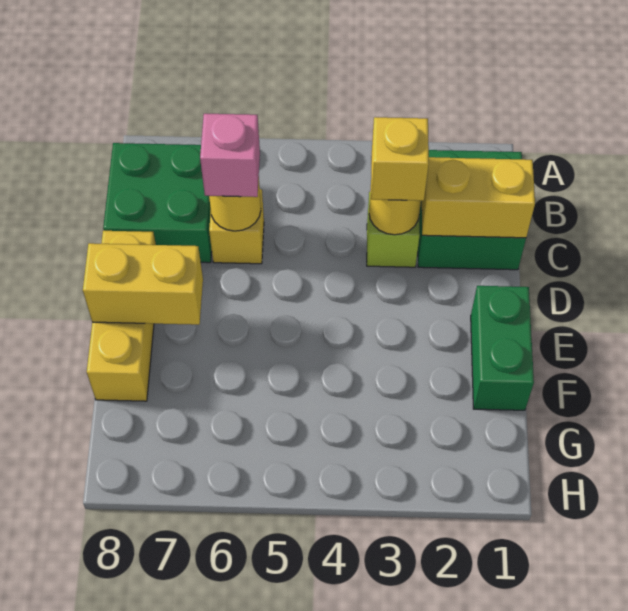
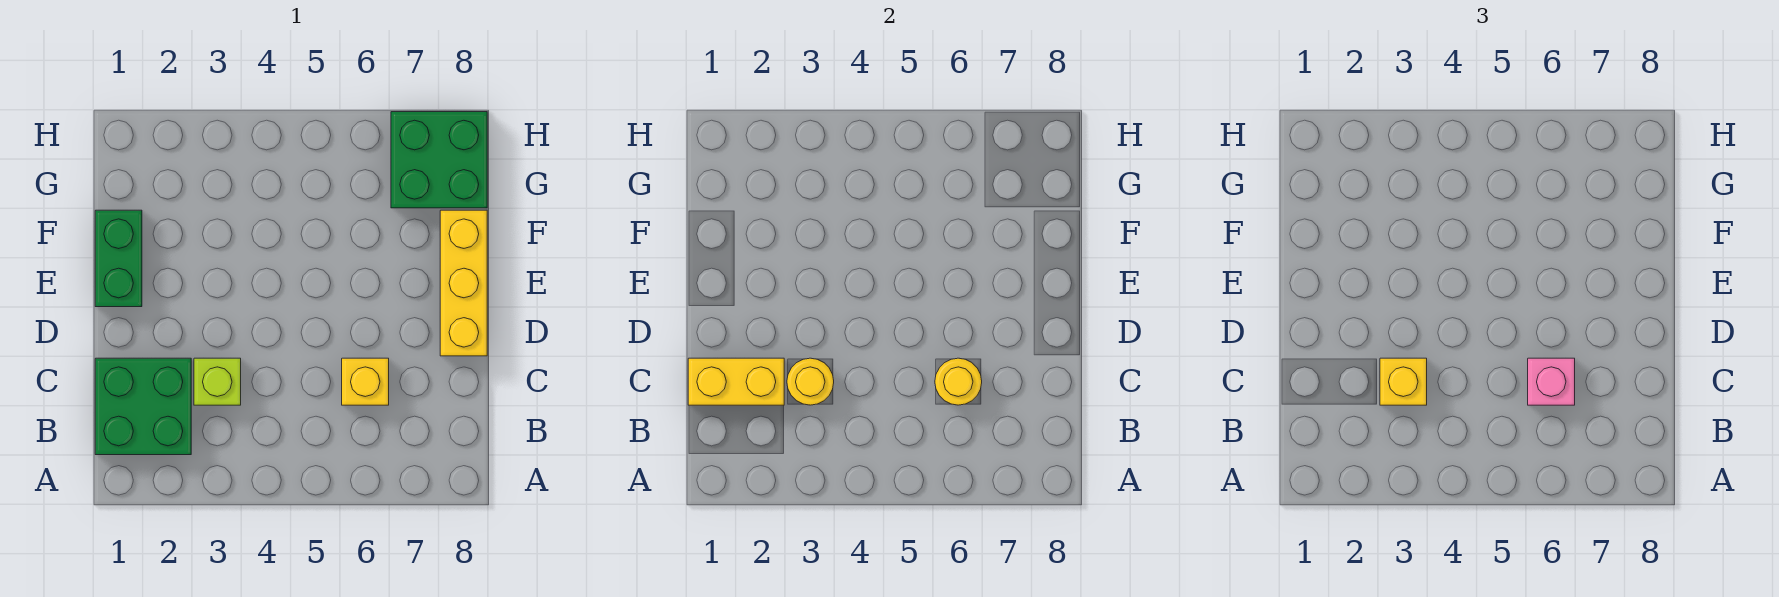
green 2x2 brick [103,143,212,263] -> green 2x2 brick moved to [391,112,487,208]
yellow 1x2 brick [83,243,203,325] -> none

